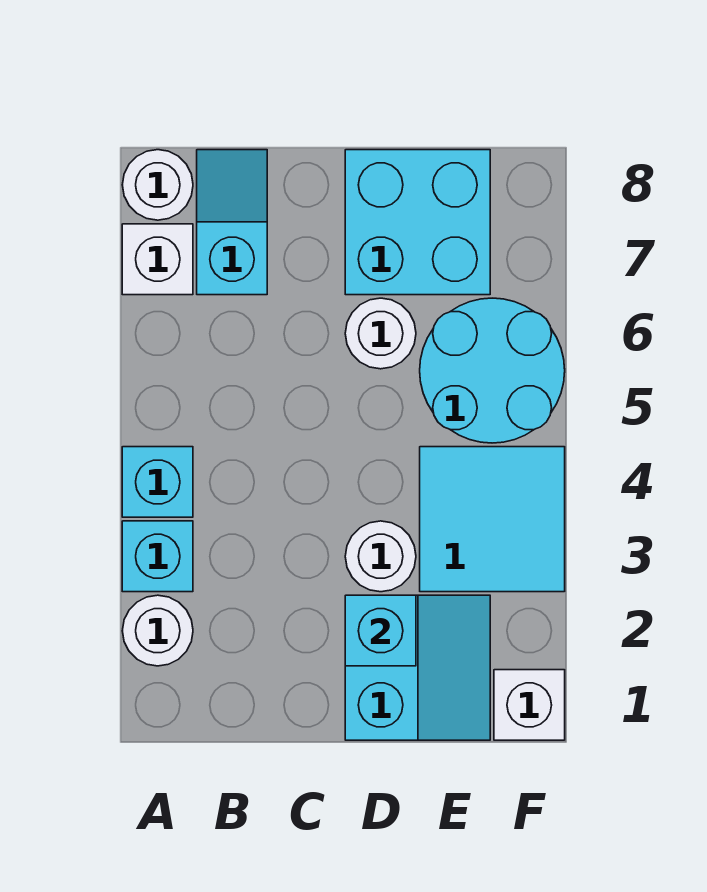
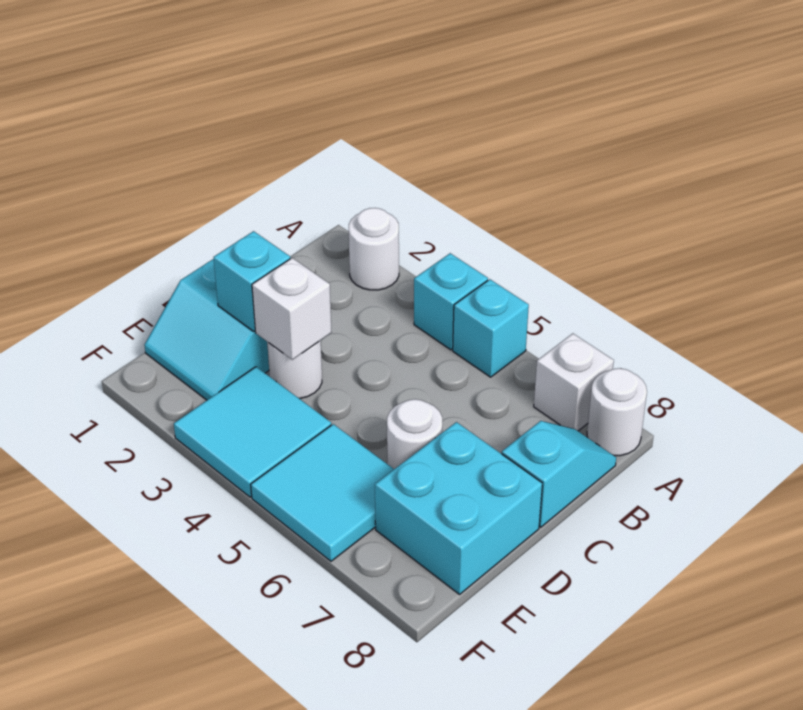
cyan 1x1 brick [122,521,193,592] -> cyan 1x1 brick moved to [453,279,529,377]
cyan 1x2 slope [197,150,267,295] -> cyan 1x2 slope turned to [502,421,616,527]
cyan 2x2 round brick [420,298,565,443] -> cyan 2x2 tile [251,424,394,561]
white 1x1 brick [494,670,565,740] -> white 1x1 brick moved to [252,258,332,360]

